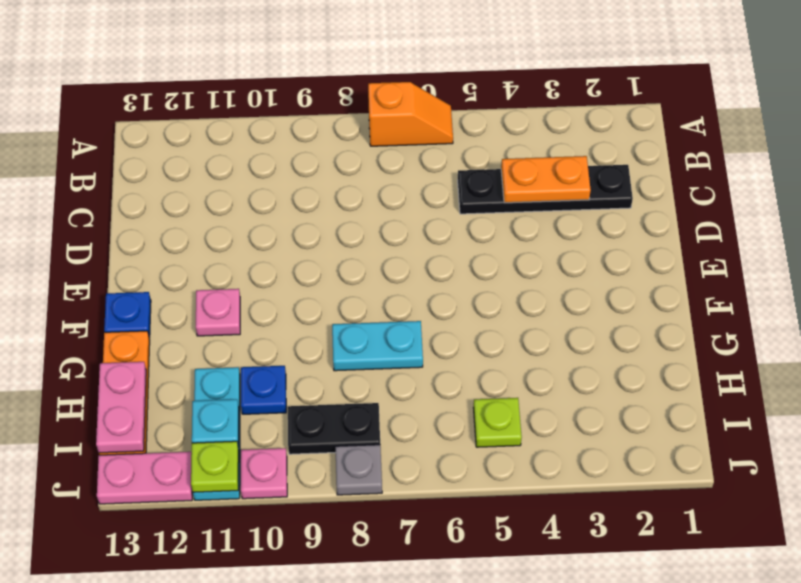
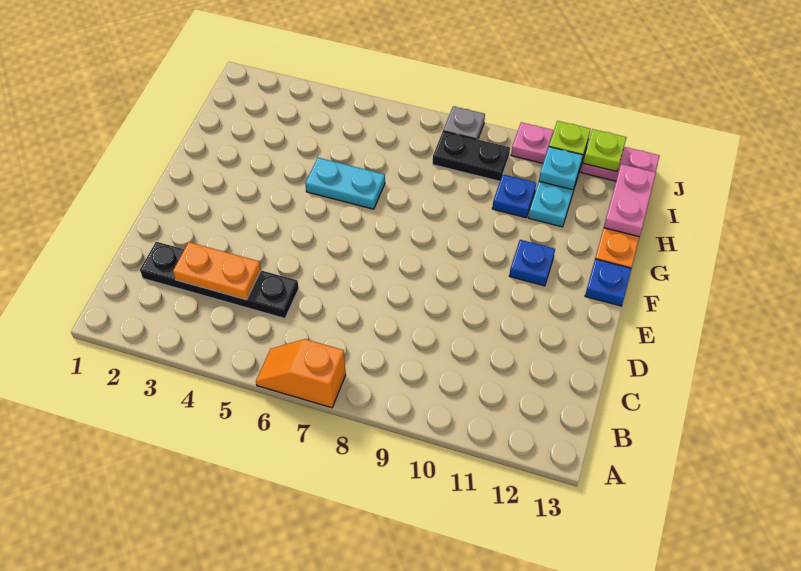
pink 1x1 plate [196,289,240,336] -> blue 1x1 plate [509,240,555,286]
cyan 1x2 plate [332,321,423,371] -> cyan 1x2 plate moved to [305,158,385,209]
lime 1x1 plate [473,398,522,447] -> lime 1x1 plate moved to [583,129,626,171]

